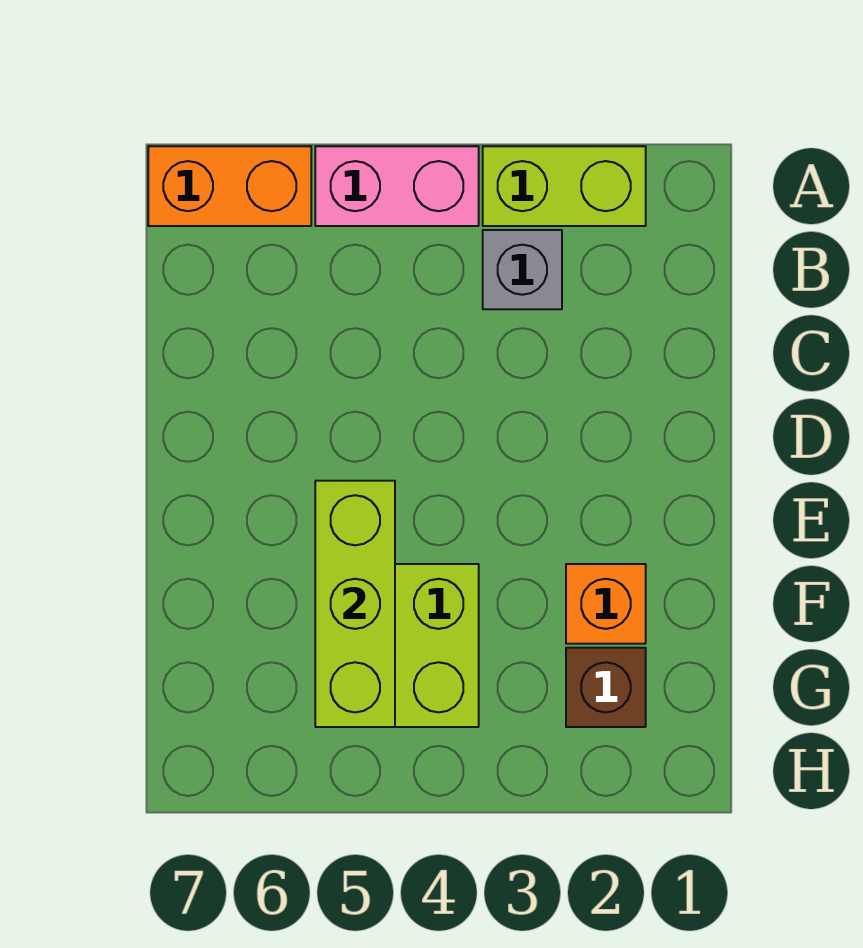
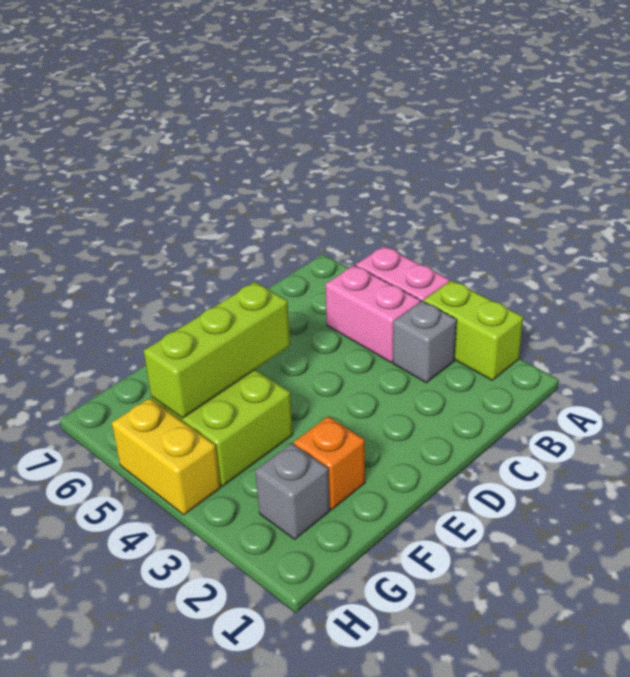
orange 1x2 brick [148,146,311,226] -> none
none -> pink 1x2 brick [325,265,421,362]
brown 1x1 brick [566,648,646,727] -> grey 1x1 brick [255,443,330,539]
none -> yellow 1x2 brick [112,398,221,515]

